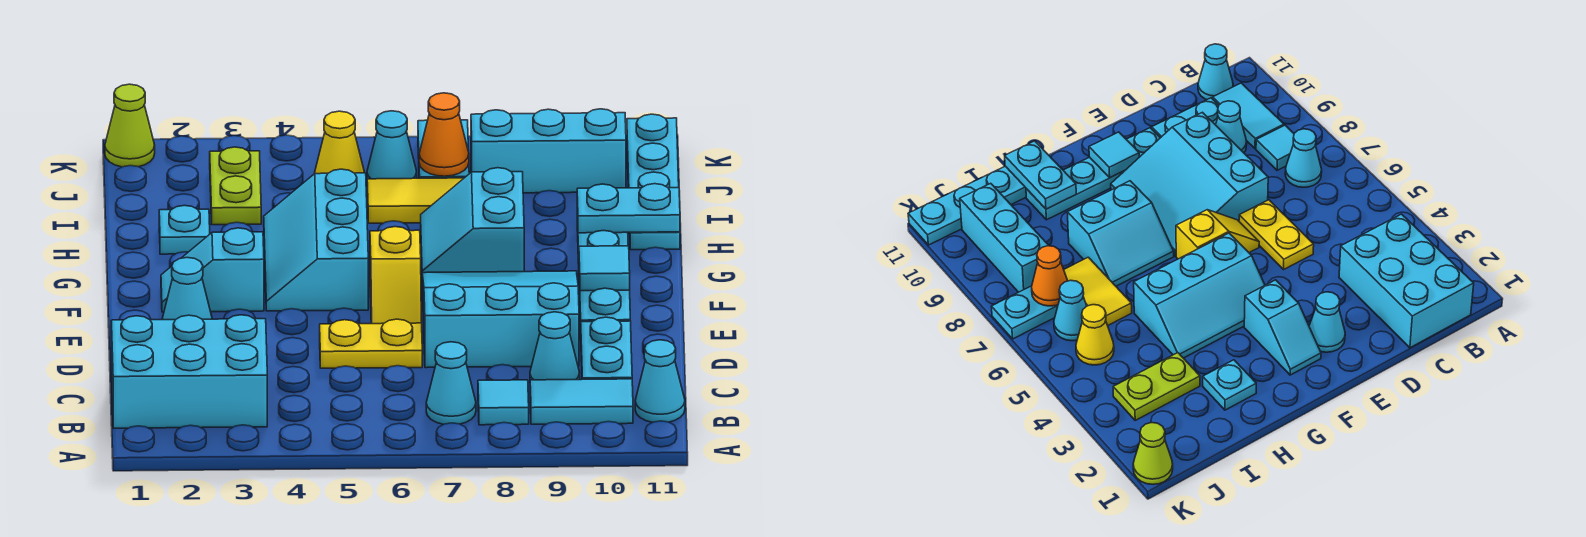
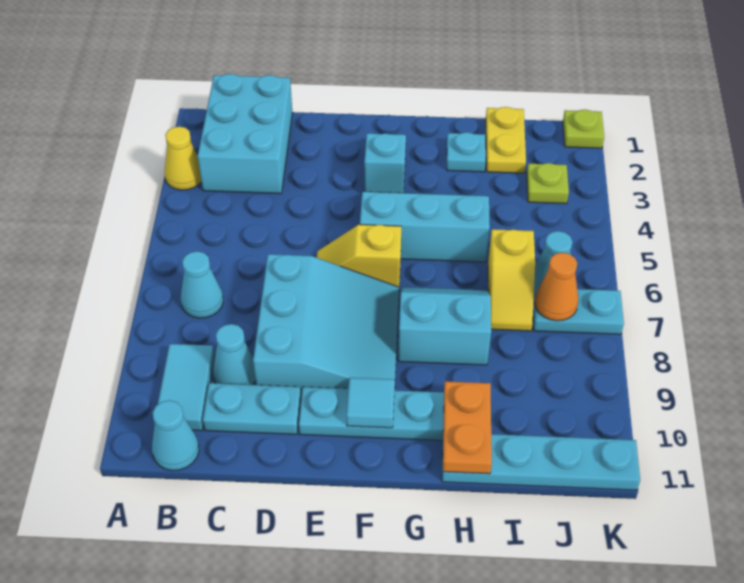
cyan 1x1 tile [478,380,529,425] -> none
yellow 1x2 plate [320,319,422,368] -> yellow 1x2 plate moved to [486,107,526,173]
cyan 1x1 cone [162,258,212,320] -> none
cyan 1x2 plate [577,184,680,233] -> orange 1x2 plate [443,381,492,474]
lime 1x2 plate [210,147,261,225] -> lime 1x1 plate [527,163,569,204]
yellow 1x2 tile [367,178,464,223] -> yellow 1x2 slope [488,229,535,331]
yellow 1x1 cone [315,111,364,174] -> yellow 1x1 cone moved to [165,127,201,190]
cyan 1x3 brick [471,109,626,193] -> none
lime 1x1 cone [105,84,155,167] -> lime 1x1 plate [563,109,604,148]

